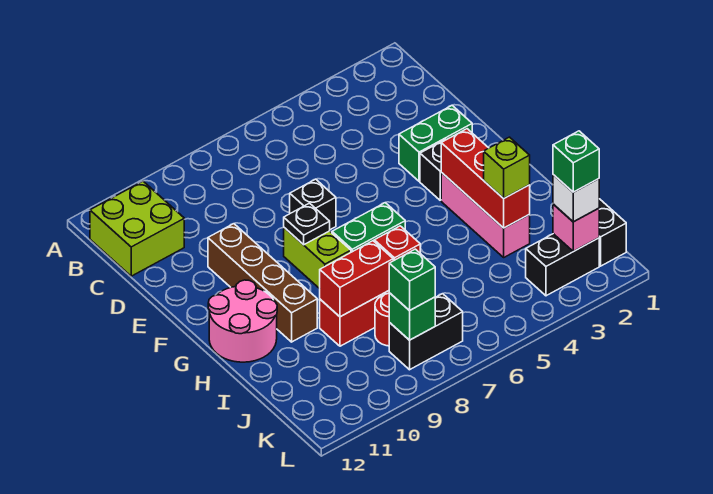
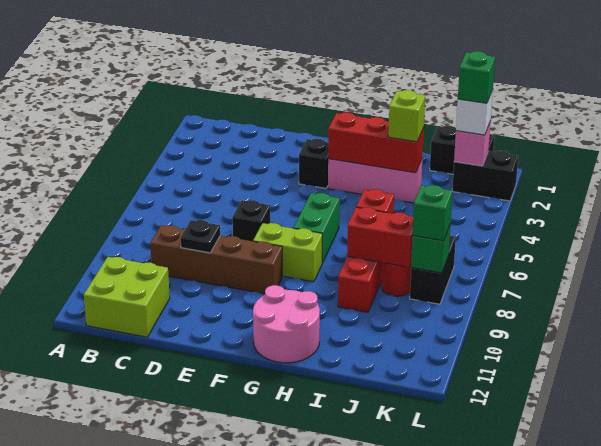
green 1x2 brick [399,105,472,181] -> none
brown 1x4 brick [208,224,317,342] -> brown 1x4 brick moved to [150,225,282,294]
black 1x1 plate [284,203,330,245] -> black 1x1 plate moved to [181,220,220,253]
red 1x2 brick [320,241,393,317] -> red 1x2 brick turned to [347,207,413,267]
black 1x2 brick [526,234,599,296] -> black 1x2 brick turned to [452,151,518,201]

